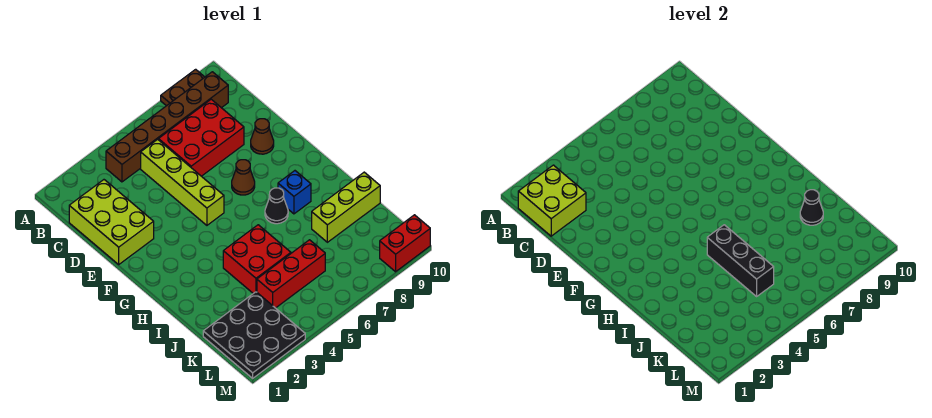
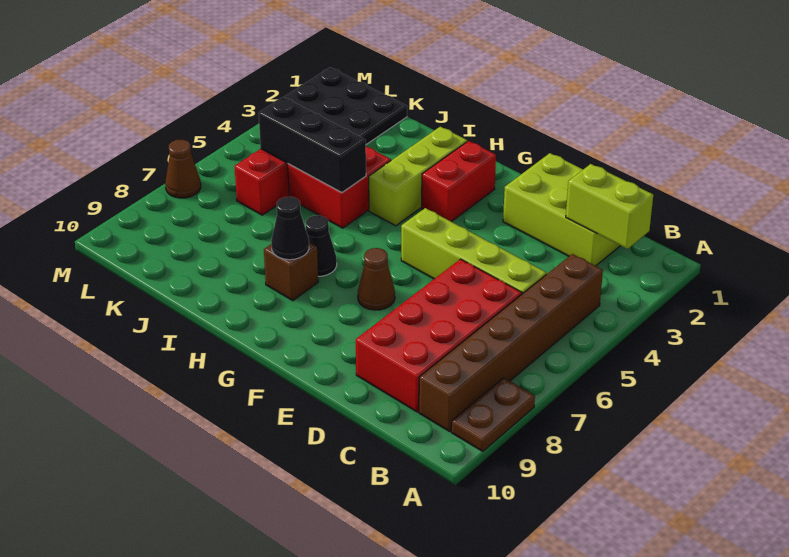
lime 2x2 brick [518,165,586,236] -> lime 1x2 brick [566,164,653,249]
red 2x3 brick [159,99,244,176] -> red 2x4 brick [356,259,522,412]
brown 1x1 cone [251,119,274,154] -> brown 1x1 cone moved to [165,139,201,198]
blue 1x1 brick [278,171,311,214] -> brown 1x1 brick [264,242,318,301]
lime 1x3 brick [312,172,380,242] -> lime 1x3 brick moved to [369,127,467,226]
black 1x1 cone [800,190,823,225] -> black 1x1 cone moved to [271,197,309,260]
red 1x2 brick [380,215,430,272] -> red 1x2 brick moved to [422,141,496,222]

